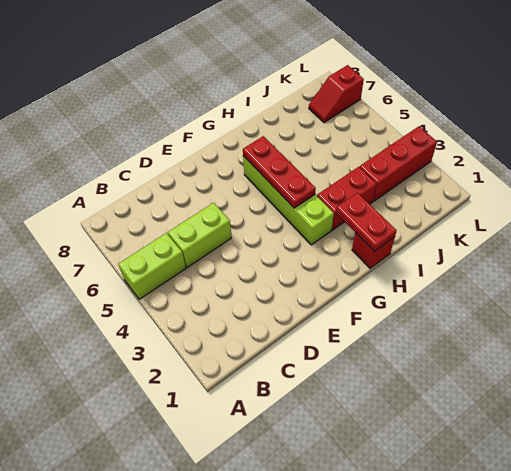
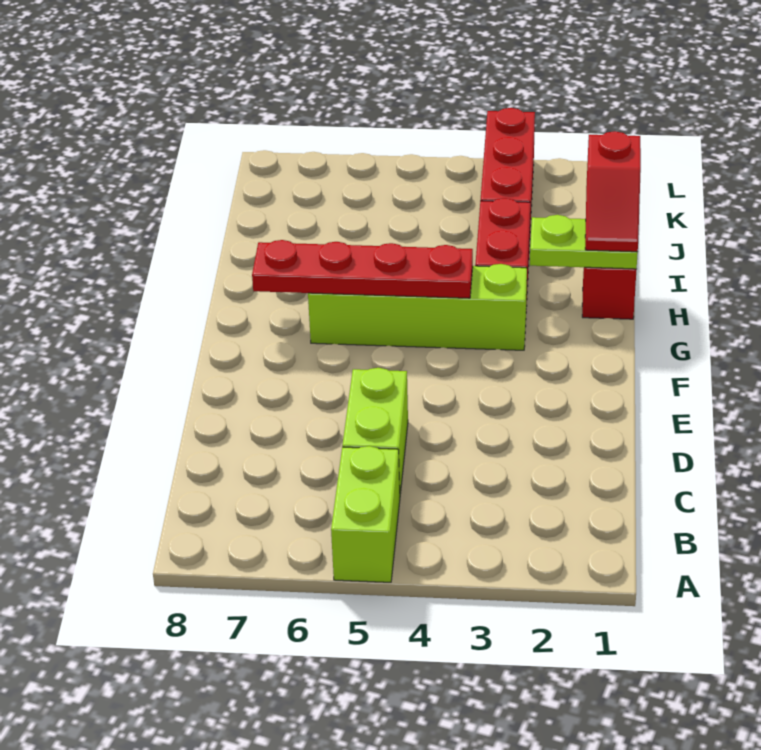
red 1x3 plate [243,136,316,208] -> red 1x4 plate [252,240,473,298]
red 1x2 plate [336,193,397,251] -> lime 1x2 plate [530,215,638,269]
red 1x2 slope [309,65,364,123] -> red 1x2 slope moved to [585,131,641,252]

